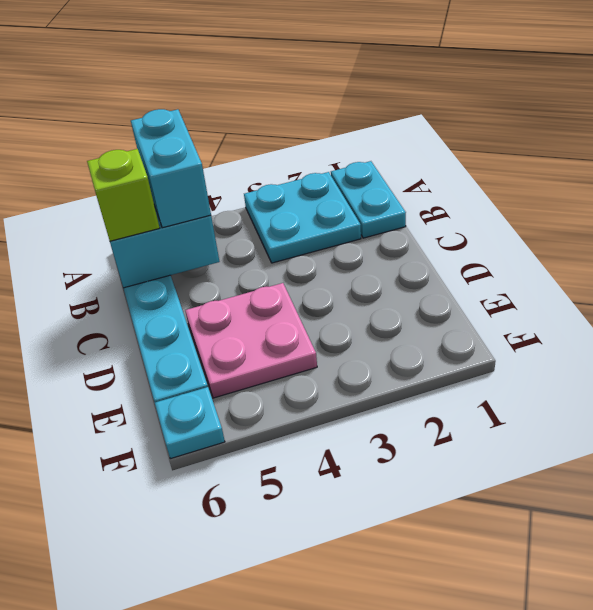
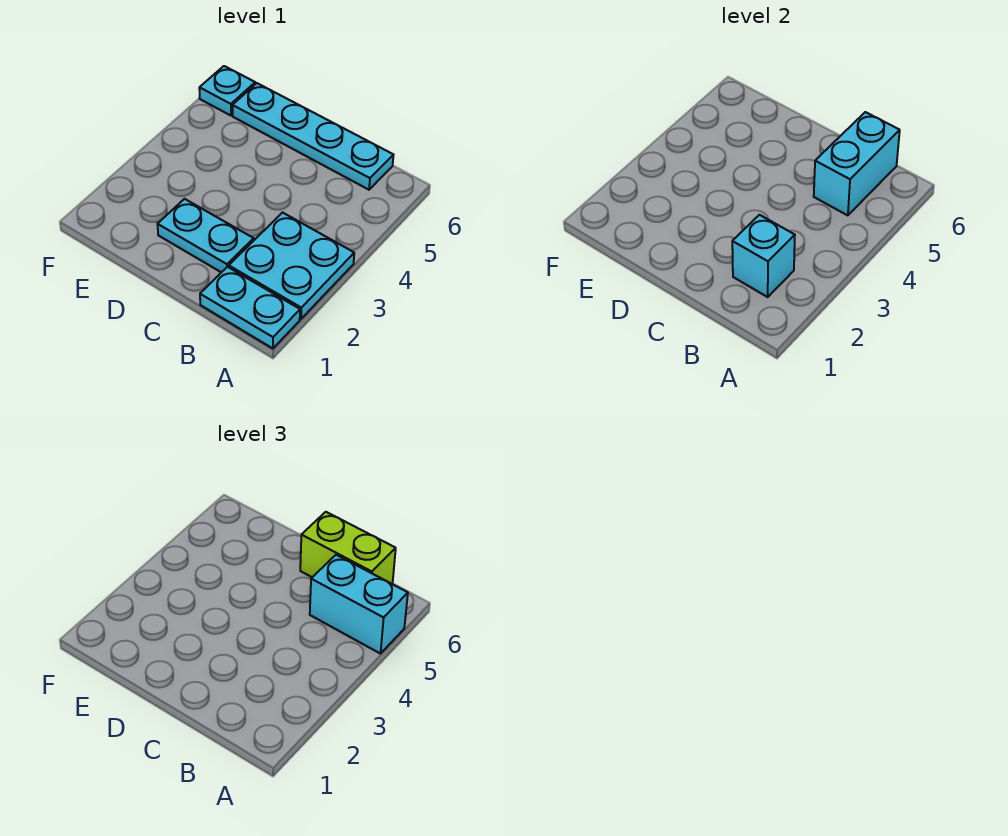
none -> cyan 1x1 brick [732,215,795,297]
lime 1x1 brick [87,149,160,241] -> lime 1x2 brick [300,512,396,584]
none -> cyan 1x2 plate [158,199,254,272]
pink 2x2 plate [185,283,317,398] -> none

